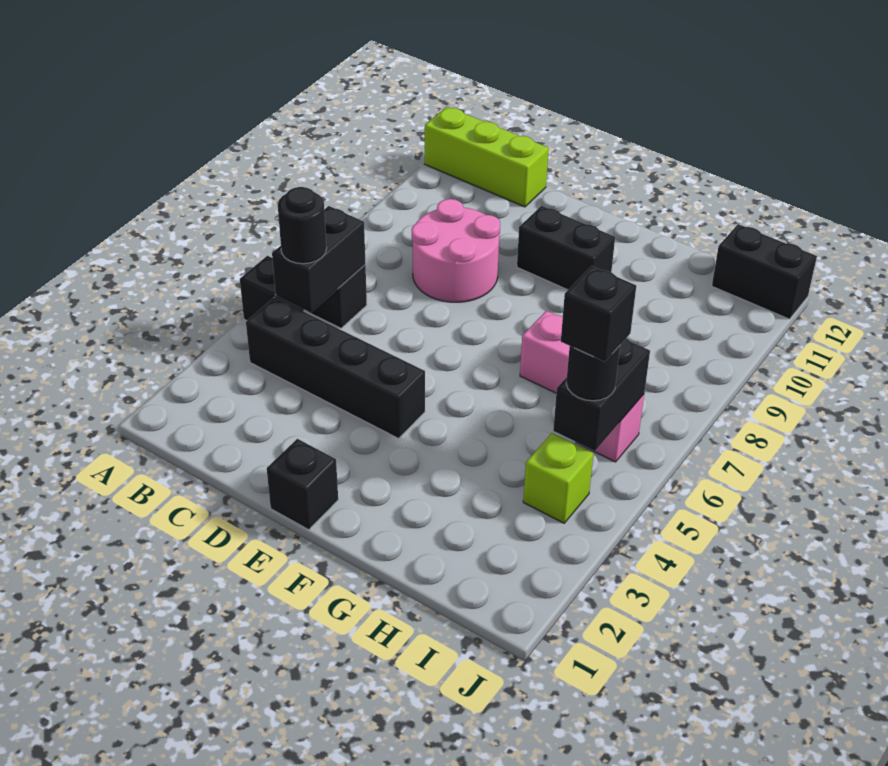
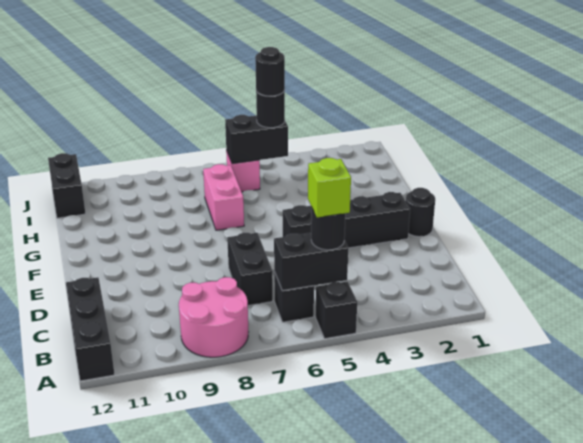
lime 1x3 brick [425,107,549,207] -> black 1x3 brick [66,277,115,381]
black 1x4 brick [246,298,425,438] -> black 1x4 brick turned to [283,192,410,248]
pink 2x2 round brick [412,199,500,302] -> pink 2x2 round brick moved to [179,277,248,357]
black 1x1 brick [267,439,338,530] -> black 1x1 round brick [406,188,435,237]
black 1x2 brick [517,206,615,290] -> black 1x2 brick moved to [227,233,273,306]
lime 1x1 brick [523,433,594,523] -> lime 1x1 brick moved to [308,158,351,218]
black 1x1 brick [561,266,636,362] -> black 1x1 round brick [255,47,285,96]

